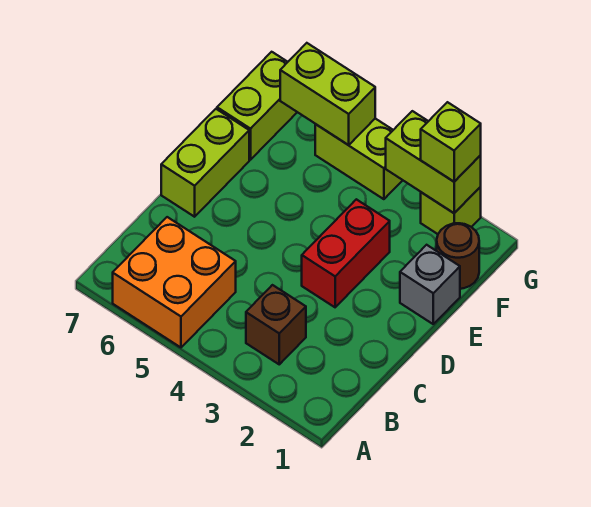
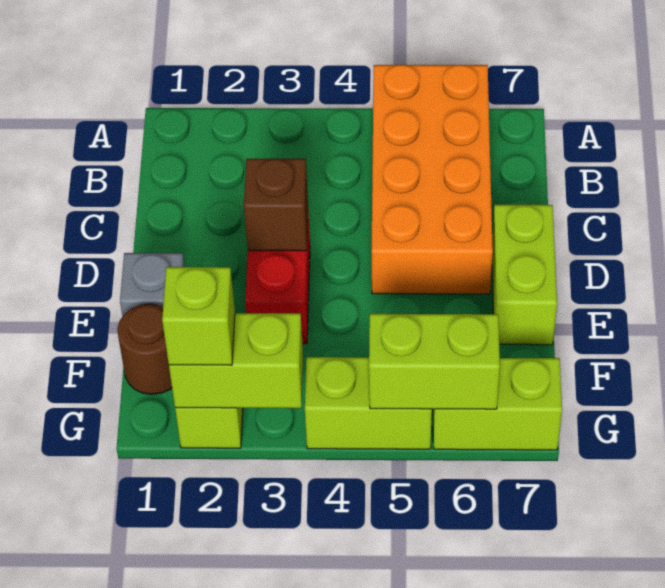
orange 2x2 brick [113,217,236,347] -> orange 2x4 brick [371,65,493,294]
brown 1x1 brick [246,285,306,364] -> brown 1x1 brick moved to [244,159,308,251]
lime 1x2 brick [217,52,297,160] -> lime 1x2 brick turned to [433,358,562,450]

